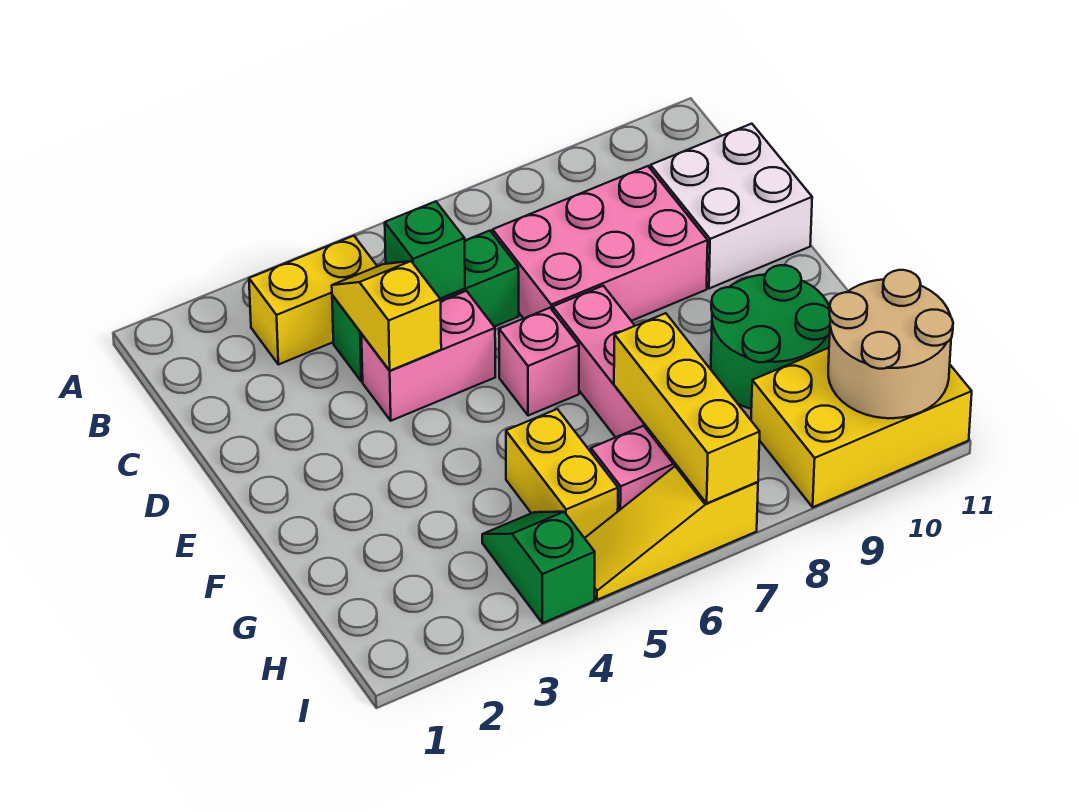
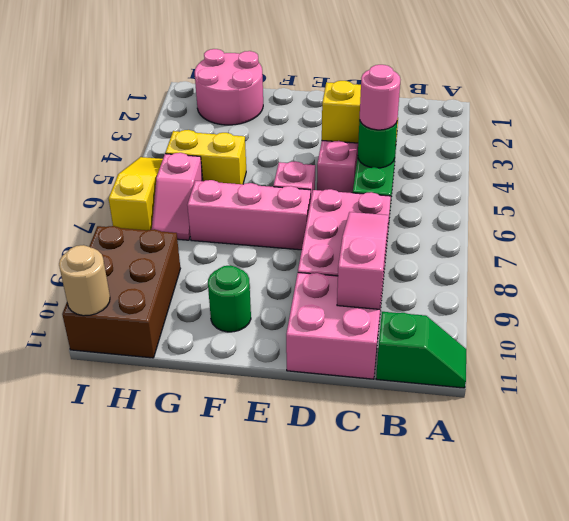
yellow 1x2 brick [249,236,377,365] -> none
green 1x1 brick [385,201,465,298] -> green 1x1 round brick [358,119,397,168]
none -> pink 1x1 round brick [360,65,400,130]
none -> pink 1x3 slope [337,212,389,309]
white 2x2 brick [650,124,812,289] -> pink 2x2 brick [286,273,382,379]
green 2x2 round brick [711,265,830,409] -> green 1x1 round brick [208,265,251,332]
none -> pink 2x2 round brick [195,49,263,125]
yellow 1x3 brick [614,313,760,503] -> none
green 1x2 slope [482,512,595,623] -> green 1x2 slope moved to [376,312,466,388]
yellow 2x3 brick [751,348,972,507] -> brown 2x3 brick [62,226,180,358]
tan 2x2 round brick [828,270,953,418] -> tan 1x1 round brick [59,245,110,316]

